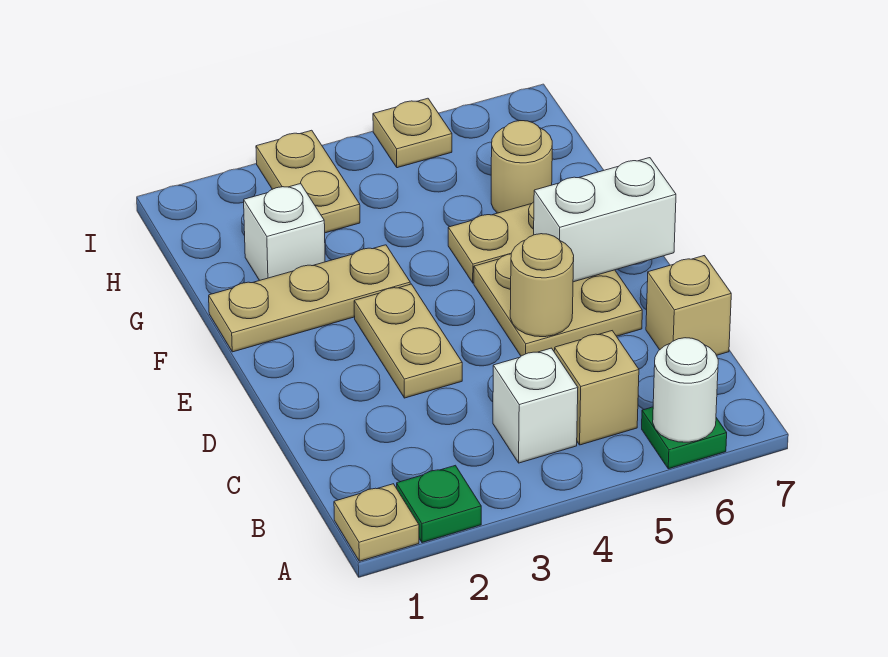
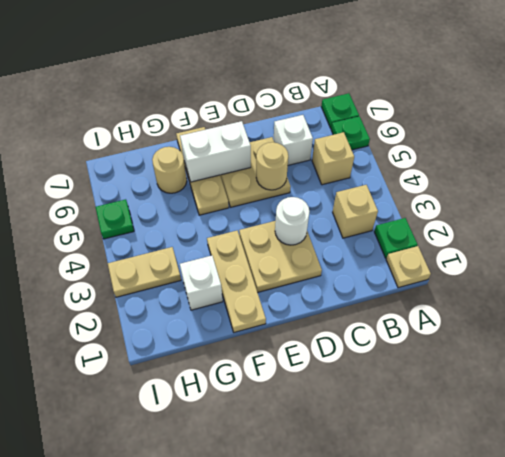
white 1x1 round brick [653,338,718,442] -> white 1x1 round brick moved to [275,197,310,245]
none -> green 1x1 plate [321,93,359,128]
white 1x1 brick [493,348,578,463] -> white 1x1 brick moved to [274,115,313,165]
tan 1x1 brick [646,256,731,355] -> tan 1x1 brick moved to [333,185,378,238]
tan 1x2 plate [354,284,462,398] -> tan 2x2 plate [239,221,322,292]
white 1x2 brick [534,158,676,282] -> white 1x2 brick turned to [180,121,251,182]
tan 1x1 plate [373,98,452,168] -> green 1x1 plate [96,199,134,239]

